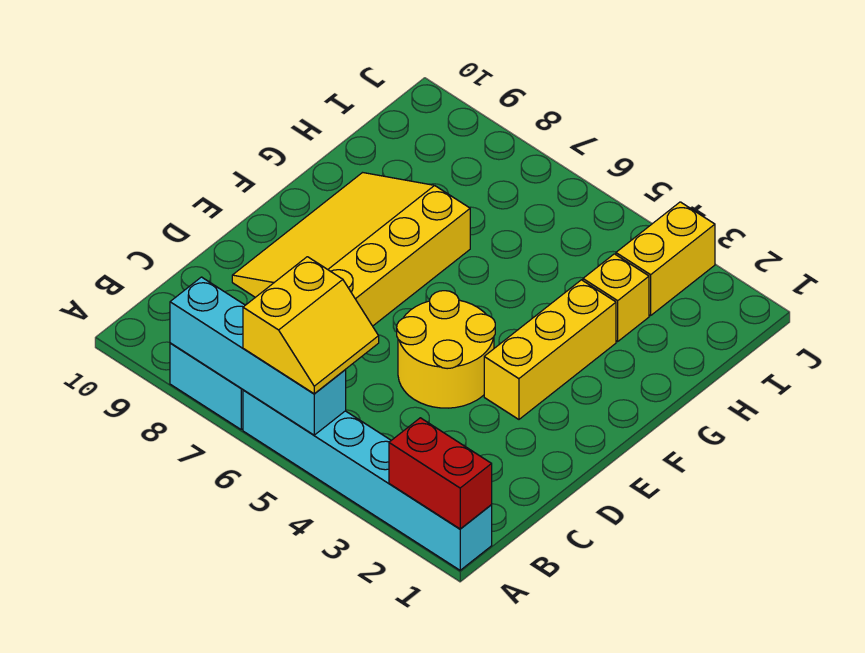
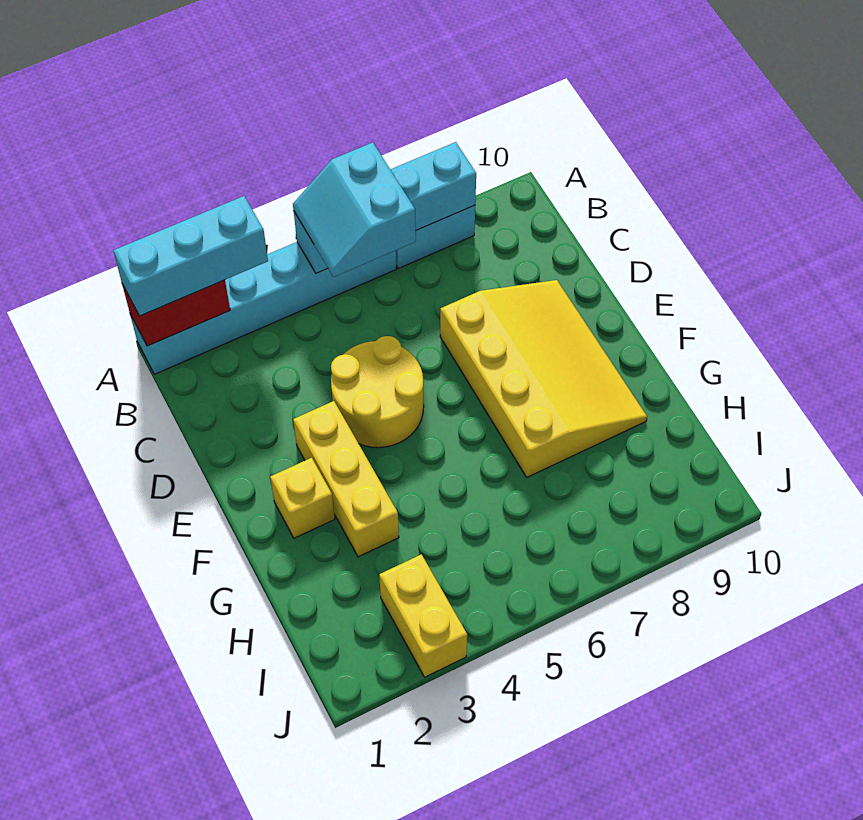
none -> cyan 1x3 brick [113,196,268,316]
yellow 2x2 slope [243,257,379,394] -> cyan 2x2 slope [293,142,416,277]
yellow 1x1 brick [583,254,649,341] -> yellow 1x1 brick moved to [270,458,335,538]

